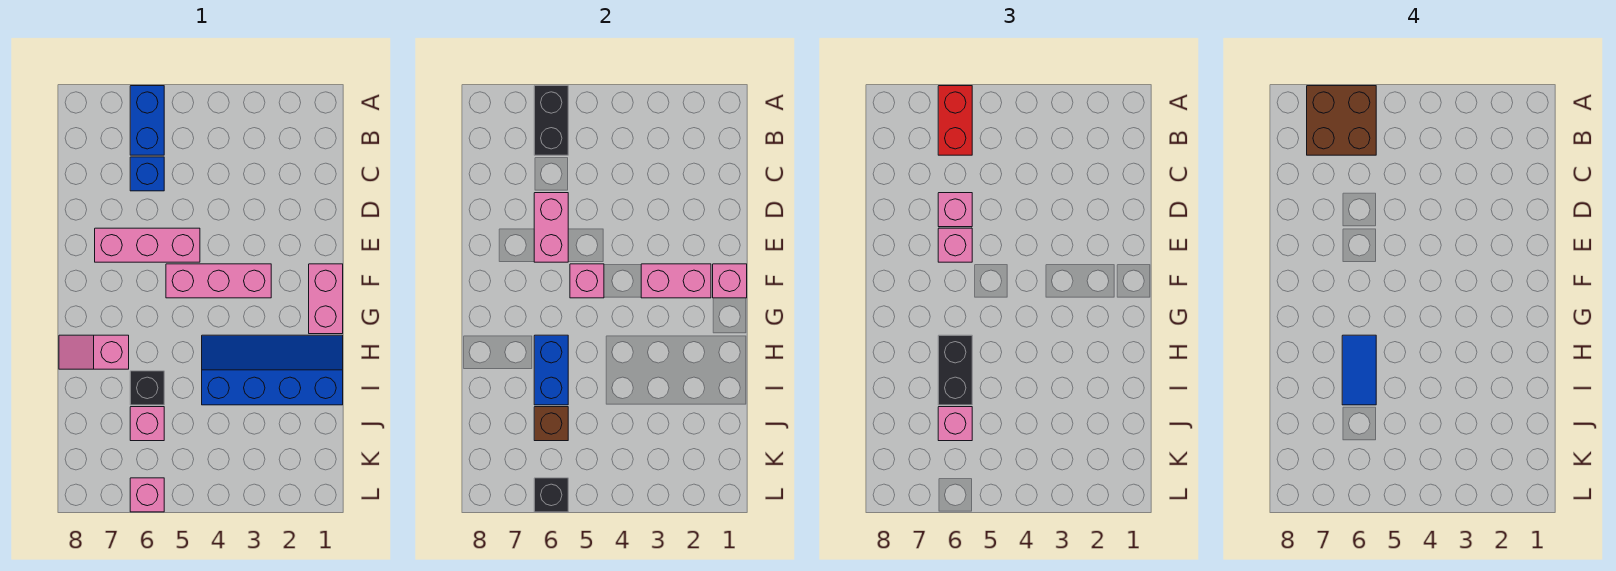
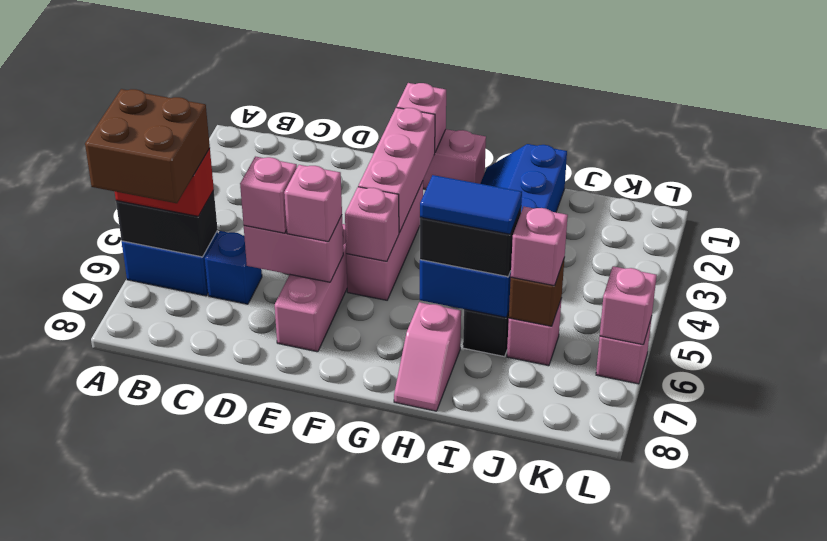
pink 1x2 brick [641,264,711,298] -> pink 1x3 brick [358,107,435,233]
black 1x1 brick [534,478,568,512] -> pink 1x1 brick [600,266,657,345]

